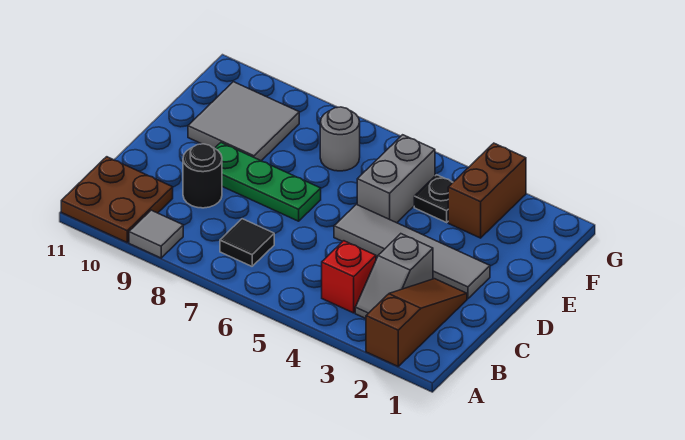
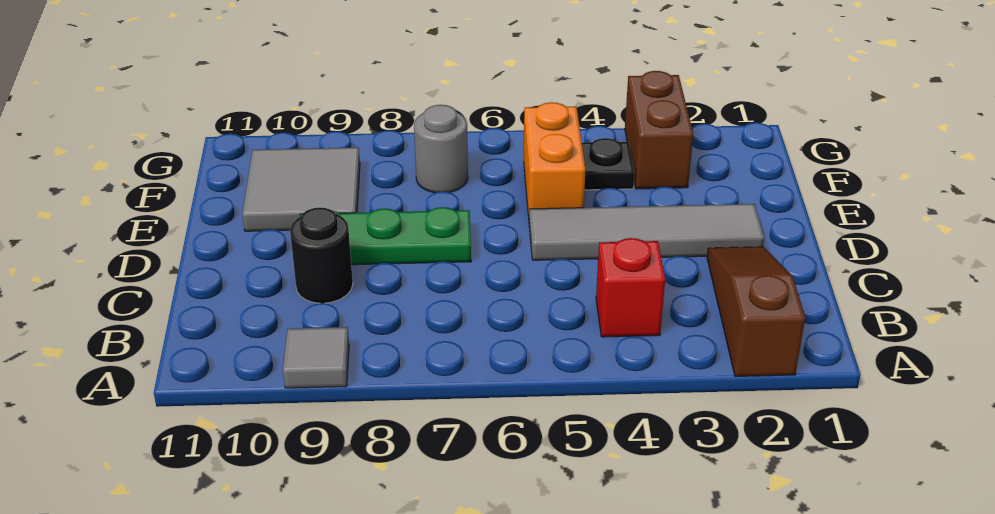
brown 2x2 plate [61,157,173,242] -> none
grey 1x2 slope [355,234,433,319] -> none
black 1x1 tile [220,219,274,266] -> none
grey 1x2 brick [357,135,435,223] -> orange 1x2 brick [524,102,585,219]

